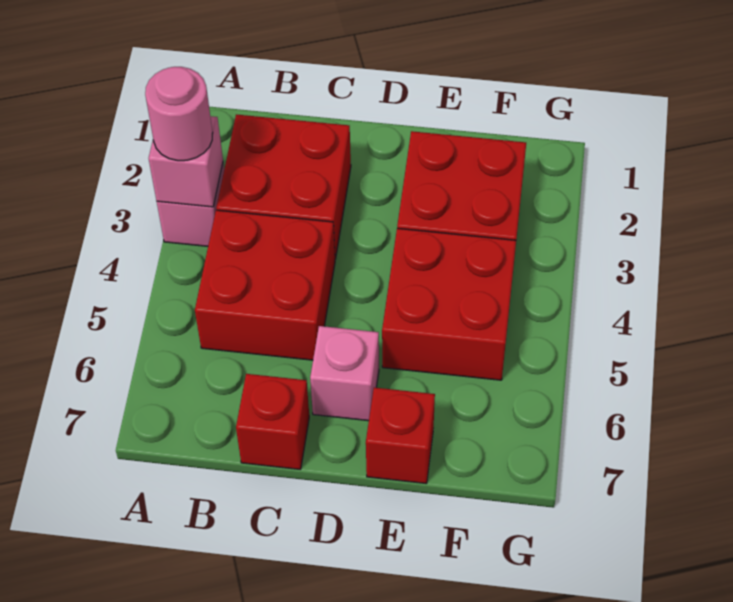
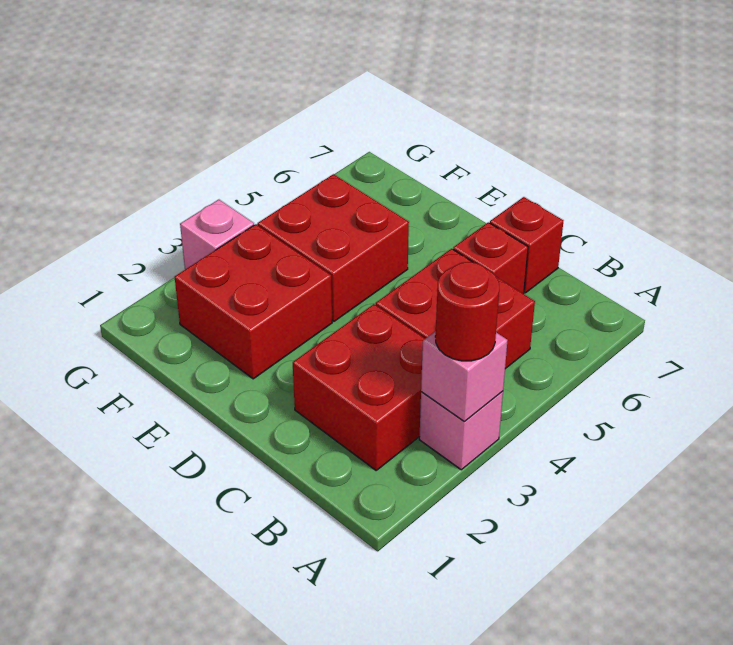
pink 1x1 round brick [145,67,213,161] -> red 1x1 round brick [435,262,499,361]
pink 1x1 brick [310,326,379,421] -> pink 1x1 brick moved to [180,200,254,269]
red 1x1 brick [366,388,435,484] -> red 1x1 brick moved to [453,222,528,294]

